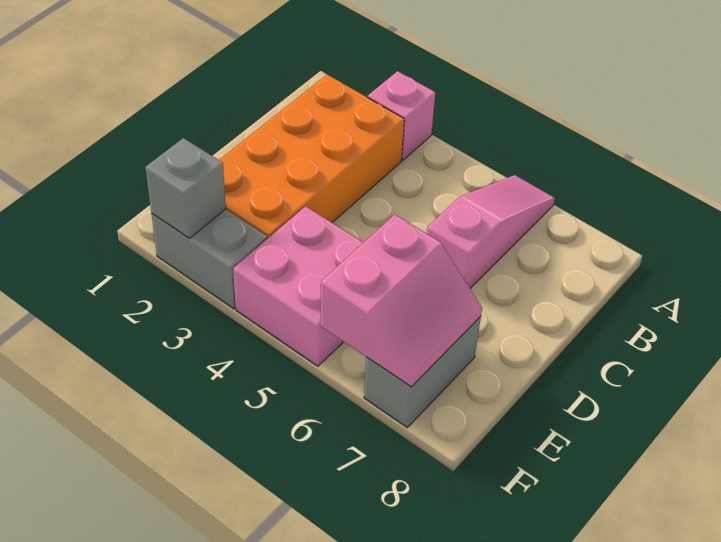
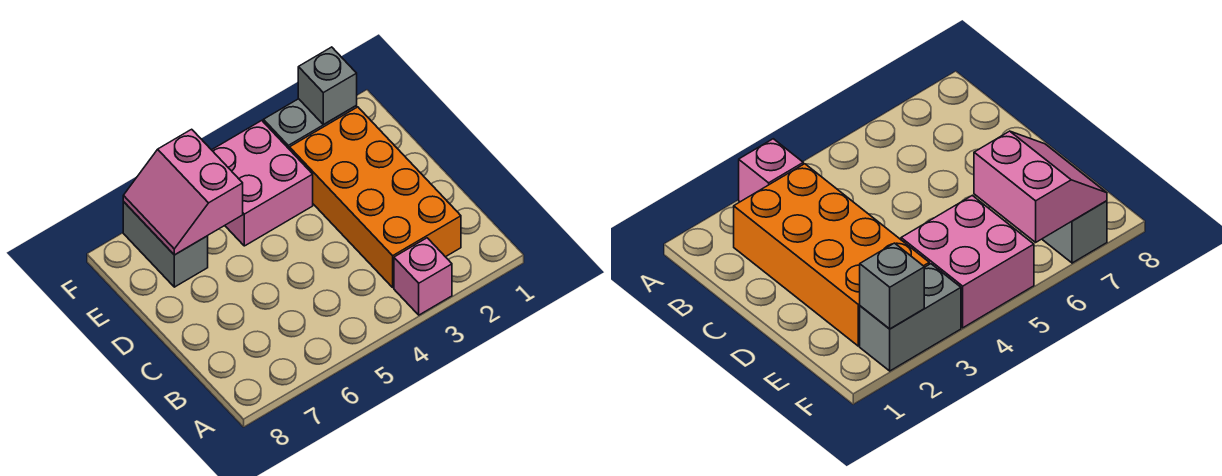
pink 1x3 slope [427,175,555,288] -> none

